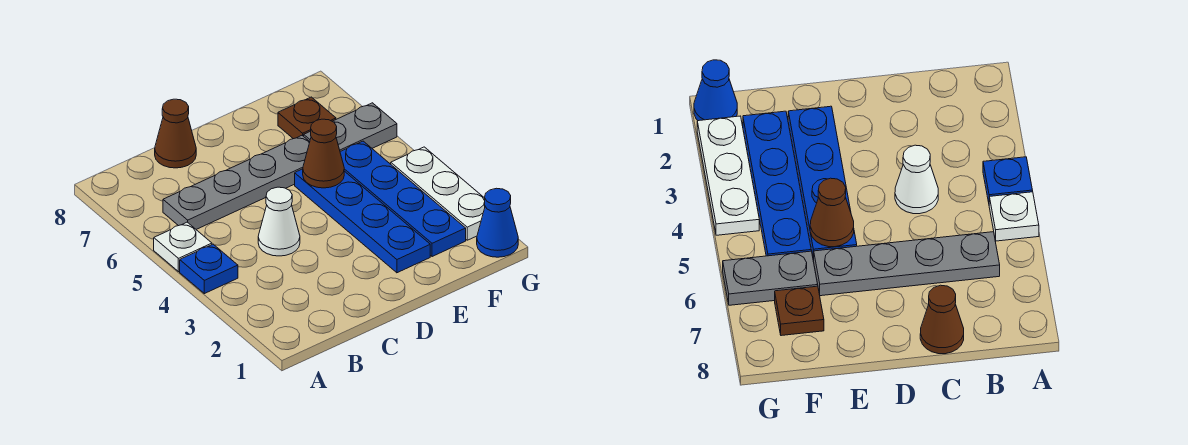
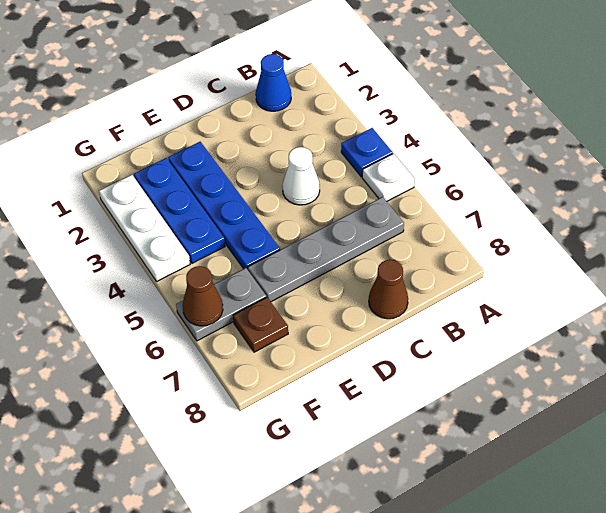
brown 1x1 cone [303,119,344,188] -> brown 1x1 cone moved to [183,266,223,326]
blue 1x4 plate [340,141,466,257] -> blue 1x3 plate [134,158,225,263]
blue 1x1 cone [477,188,518,257] -> blue 1x1 cone moved to [256,54,291,111]

